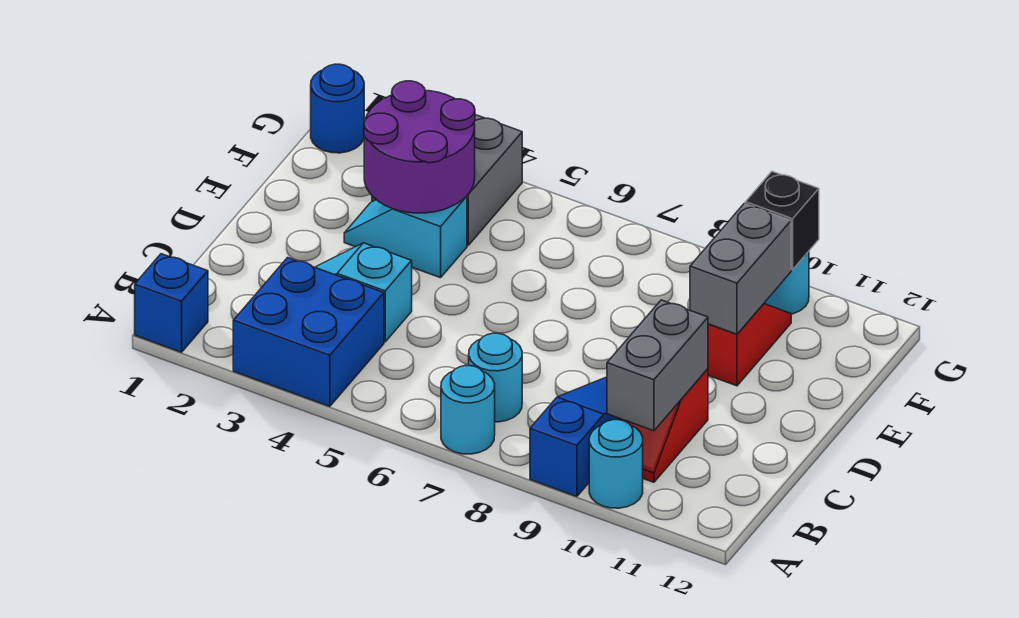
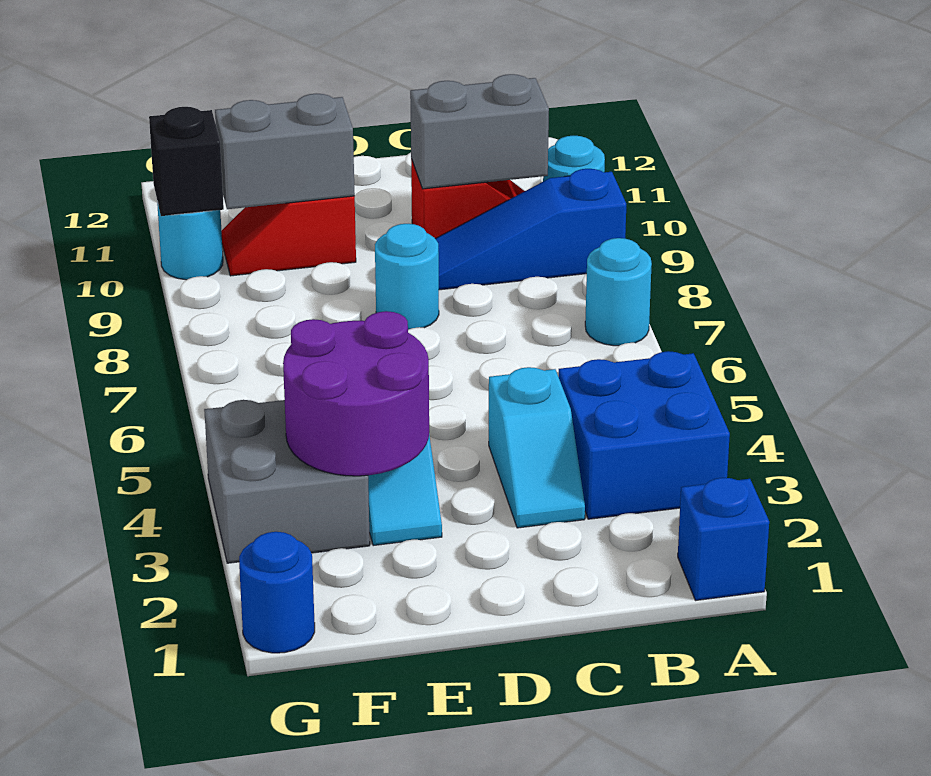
cyan 1x1 round brick [469,333,522,422] -> cyan 1x1 round brick moved to [375,224,439,330]

